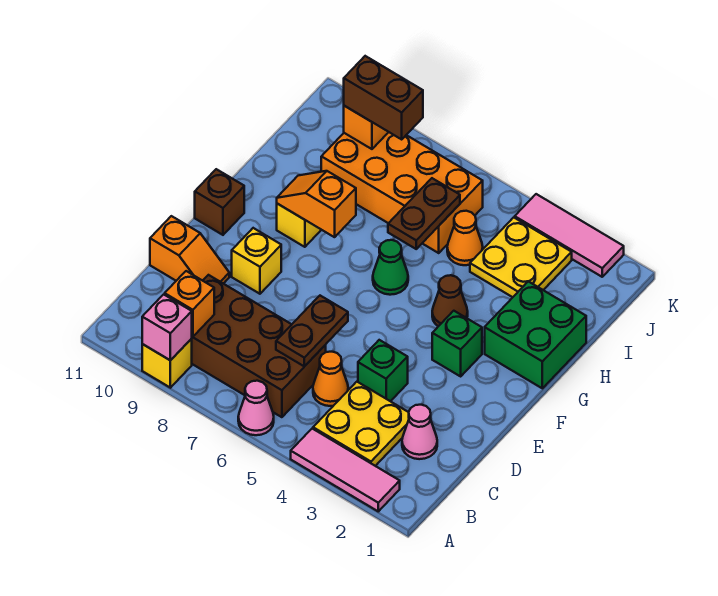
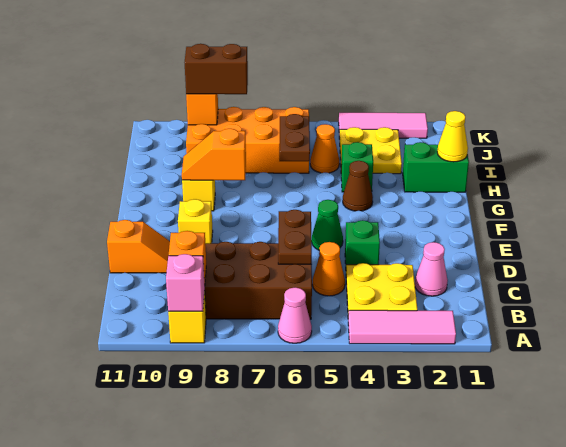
green 1x1 brick [432,311,482,376] -> green 1x1 brick moved to [341,142,373,192]
brown 1x1 brick [195,169,244,235] -> none
green 2x2 brick [485,281,586,388] -> green 1x2 brick [403,142,469,192]
green 1x1 cone [373,240,408,295] -> green 1x1 cone moved to [312,200,343,250]
none -> yellow 1x1 cone [437,111,468,162]

